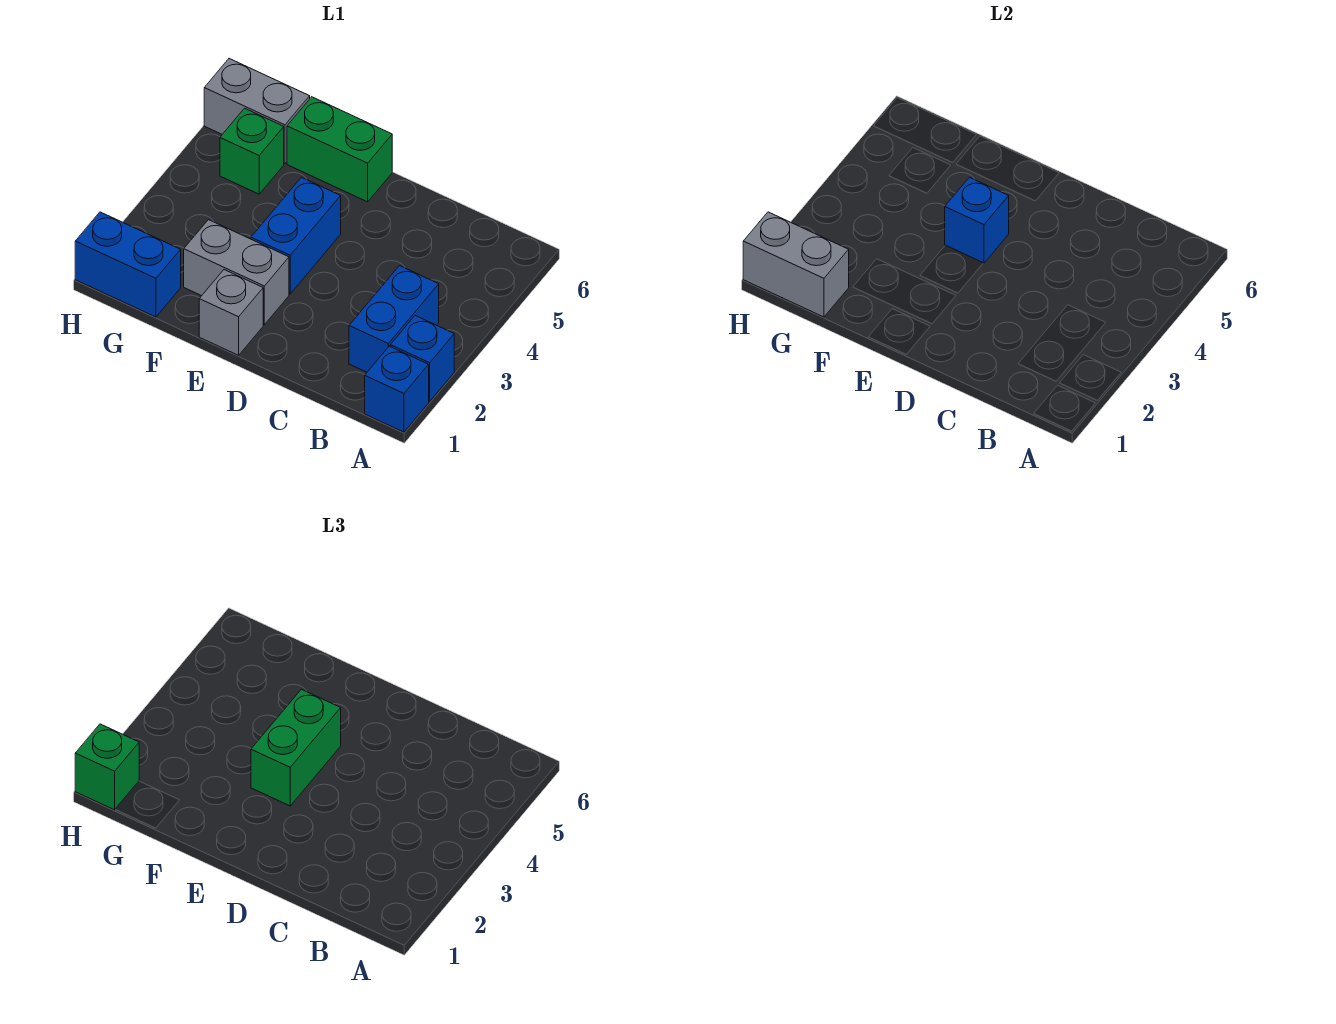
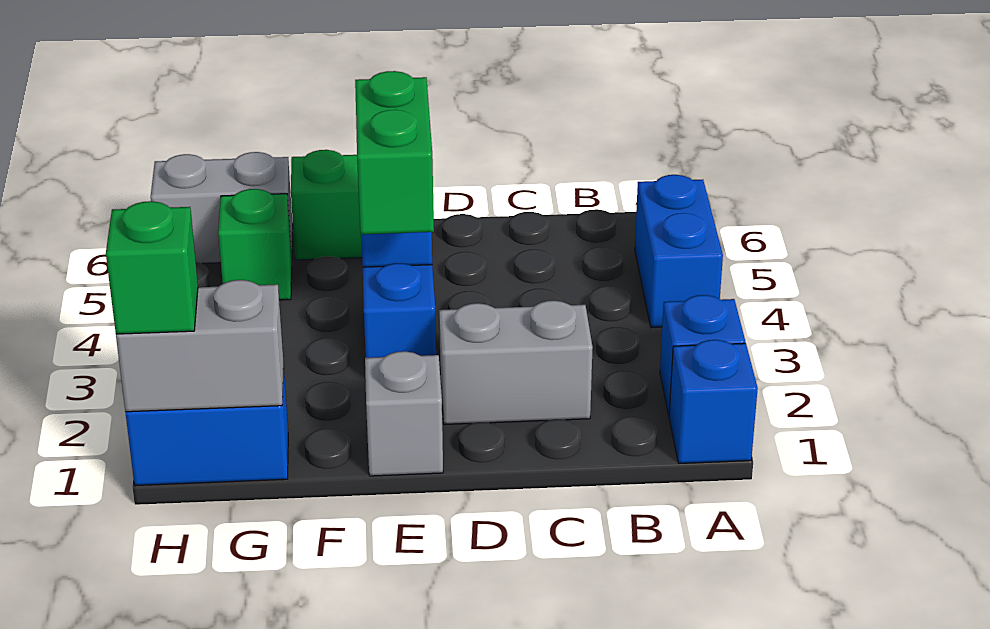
blue 1x2 brick [349,266,439,372] -> blue 1x2 brick moved to [635,175,723,327]
grey 1x2 brick [184,220,289,325] -> grey 1x2 brick moved to [439,301,593,425]

